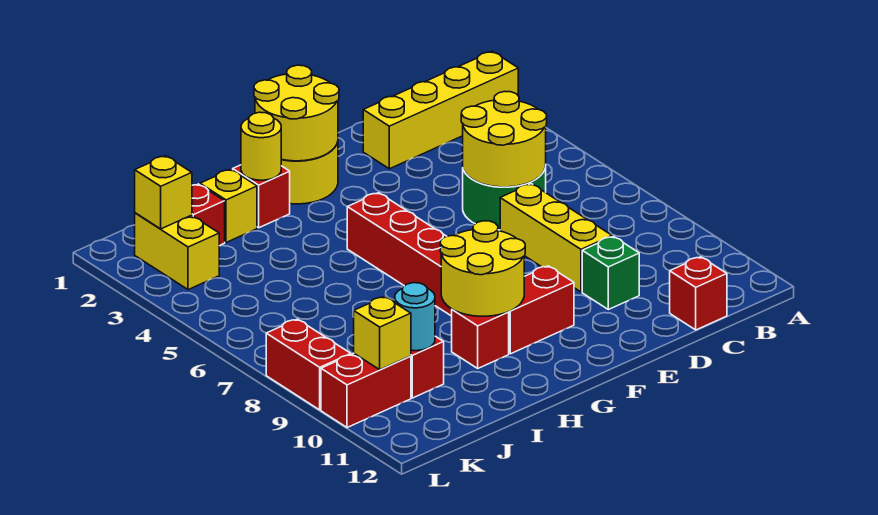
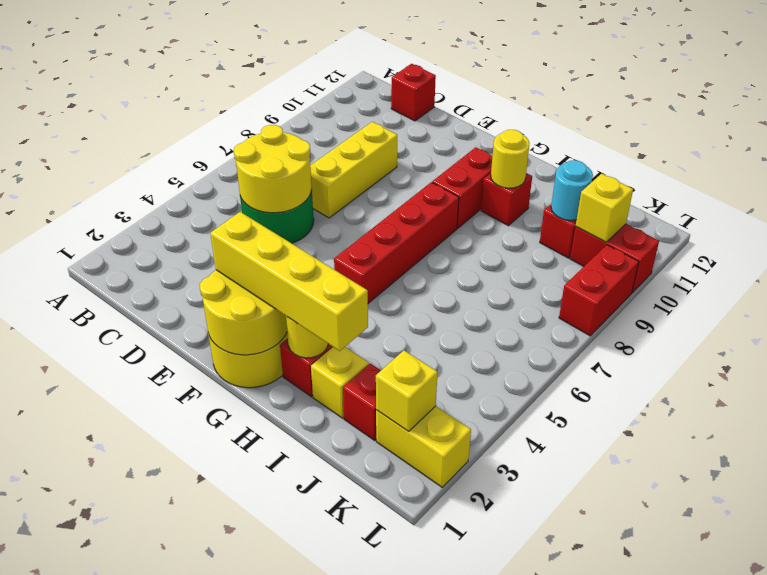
yellow 1x4 brick [363,51,518,169] -> yellow 1x4 brick moved to [210,212,368,351]
green 1x1 brick [582,236,639,310] -> none
red 1x2 brick [509,266,574,354] -> red 1x2 brick turned to [432,147,492,228]
yellow 2x2 round brick [440,221,525,316] -> yellow 1x1 round brick [491,130,530,188]
yellow 1x2 brick [135,213,219,290] -> yellow 1x2 brick turned to [376,406,471,487]

